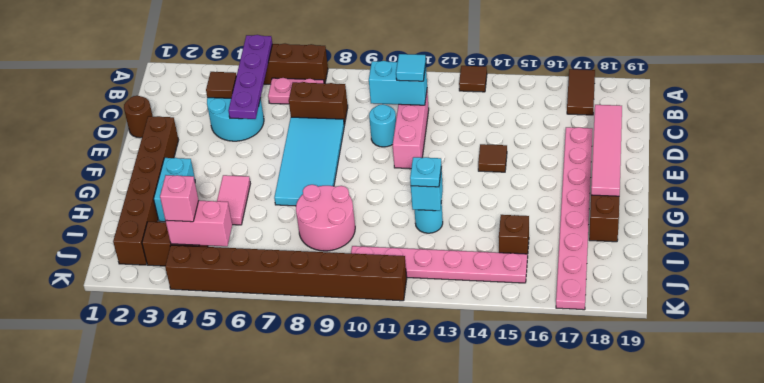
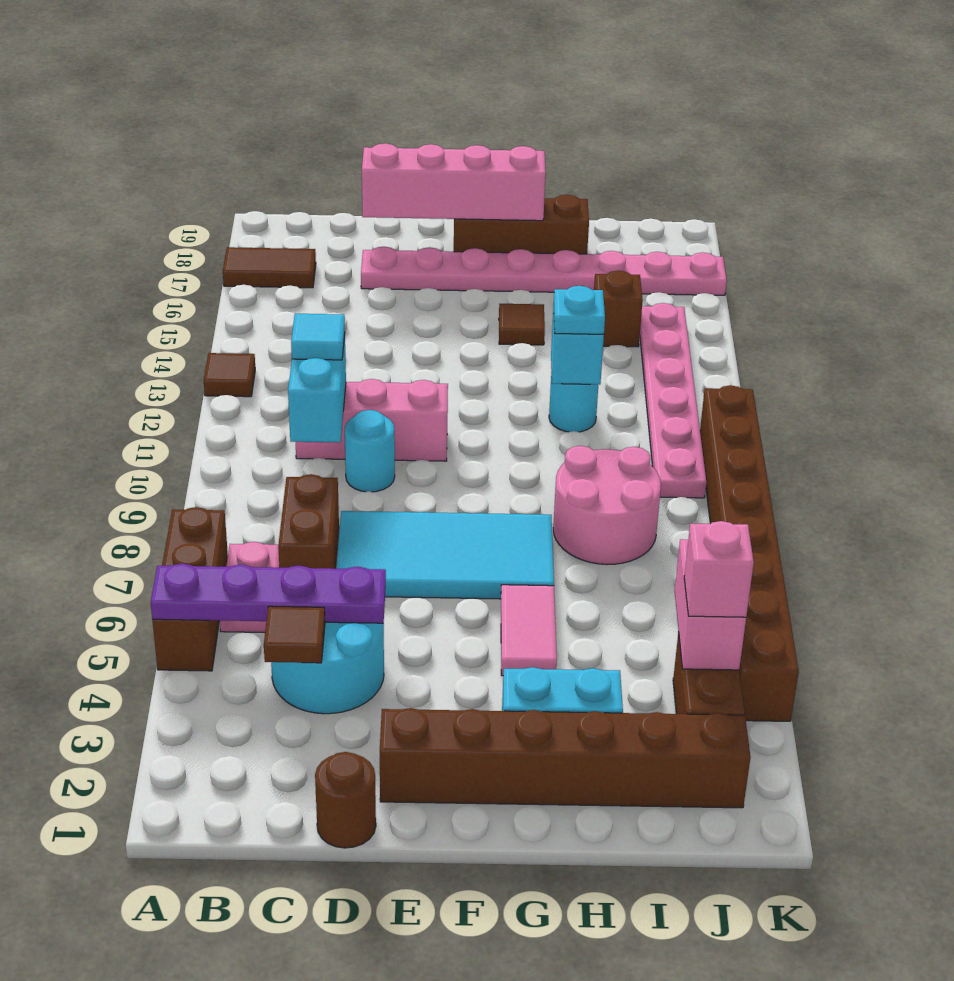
pink 1x4 tile [591,105,622,196] -> pink 1x4 brick [362,143,546,221]
brown 1x1 tile [478,144,507,172] -> brown 1x1 tile moved to [499,304,545,345]
pink 1x2 tile [217,175,250,225] -> pink 1x2 tile turned to [501,585,557,676]

